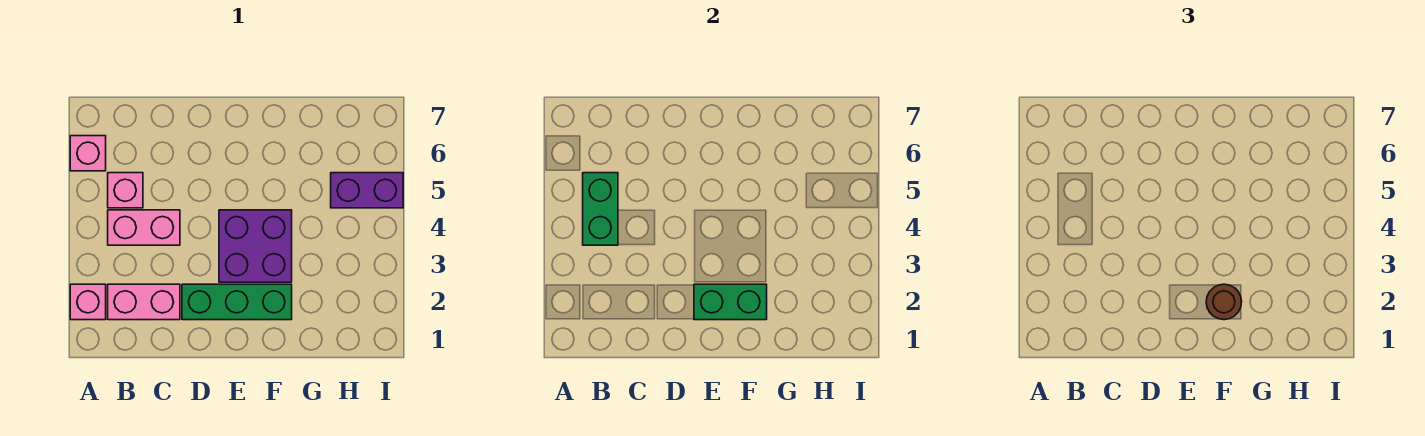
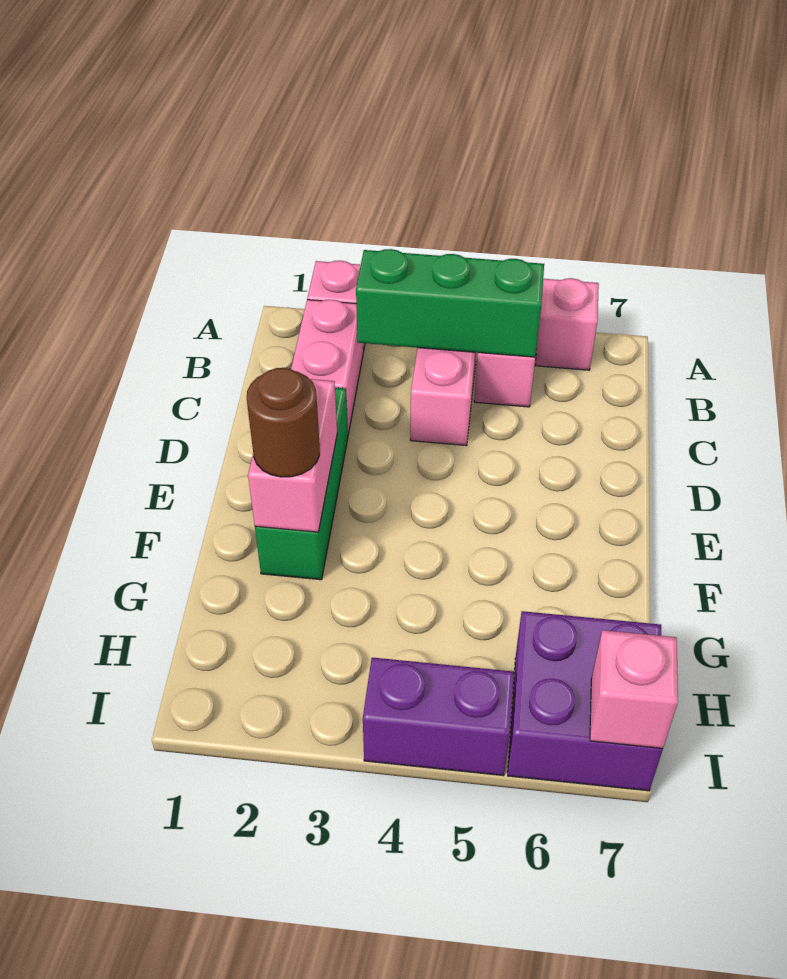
green 1x2 brick [583,173,618,245] -> green 1x3 brick [356,249,544,357]
green 1x2 brick [694,284,767,320] -> pink 1x2 brick [248,379,337,532]
purple 2x2 brick [219,210,292,282] -> purple 2x2 brick moved to [508,611,663,791]
purple 1x2 brick [331,173,403,208] -> purple 1x2 brick turned to [363,658,514,776]
none -> pink 1x1 brick [590,630,678,748]

